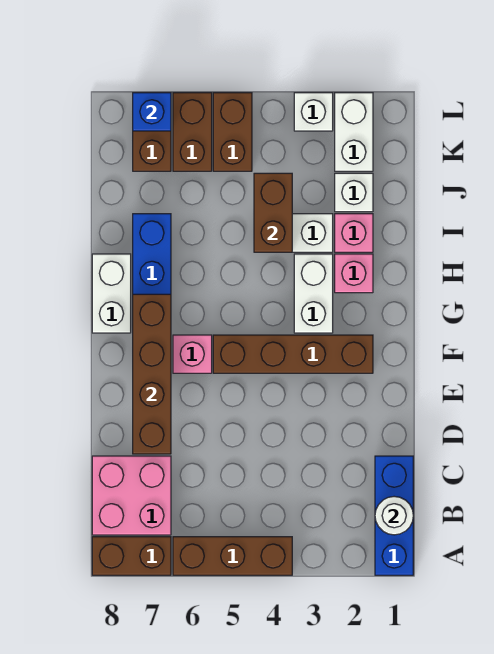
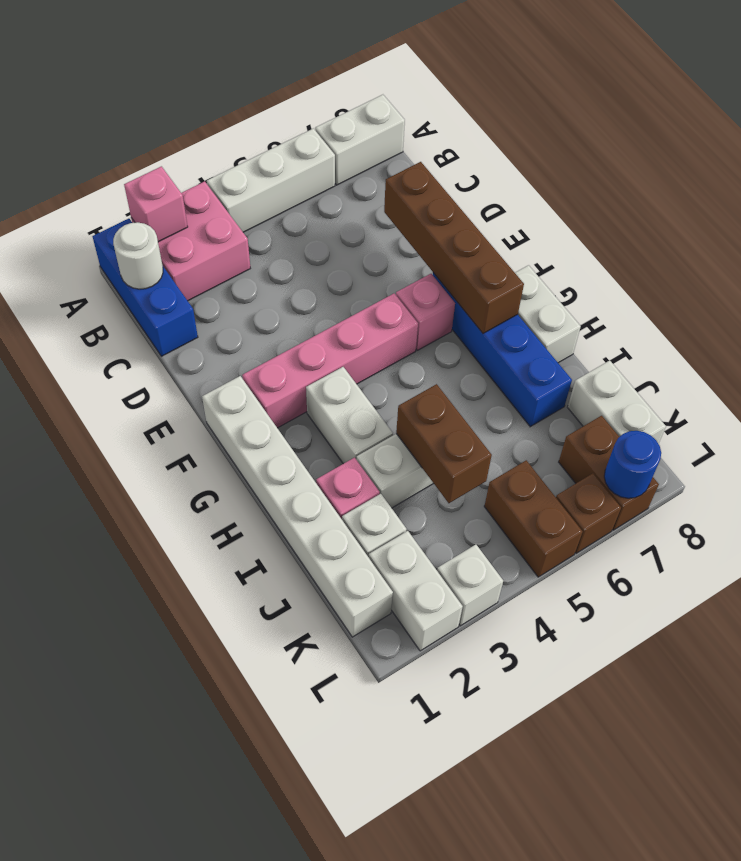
brown 1x3 brick [173,537,292,575] -> white 1x3 brick [207,128,335,232]
brown 1x2 brick [92,537,171,575] -> white 1x2 brick [315,95,405,185]
pink 2x2 brick [92,456,171,535] -> pink 2x2 brick moved to [131,181,250,301]
none -> white 1x6 brick [202,376,393,637]
brown 1x4 brick [213,335,373,373] -> pink 1x4 brick [242,293,418,428]
pink 1x1 brick [335,254,373,293] -> pink 1x1 brick moved to [124,166,188,242]
none -> white 1x2 brick [567,360,666,444]
brown 1x2 brick [173,93,212,171] -> brown 1x1 brick [556,473,621,553]
blue 1x1 brick [133,93,171,131] -> blue 1x1 round brick [604,431,661,498]

